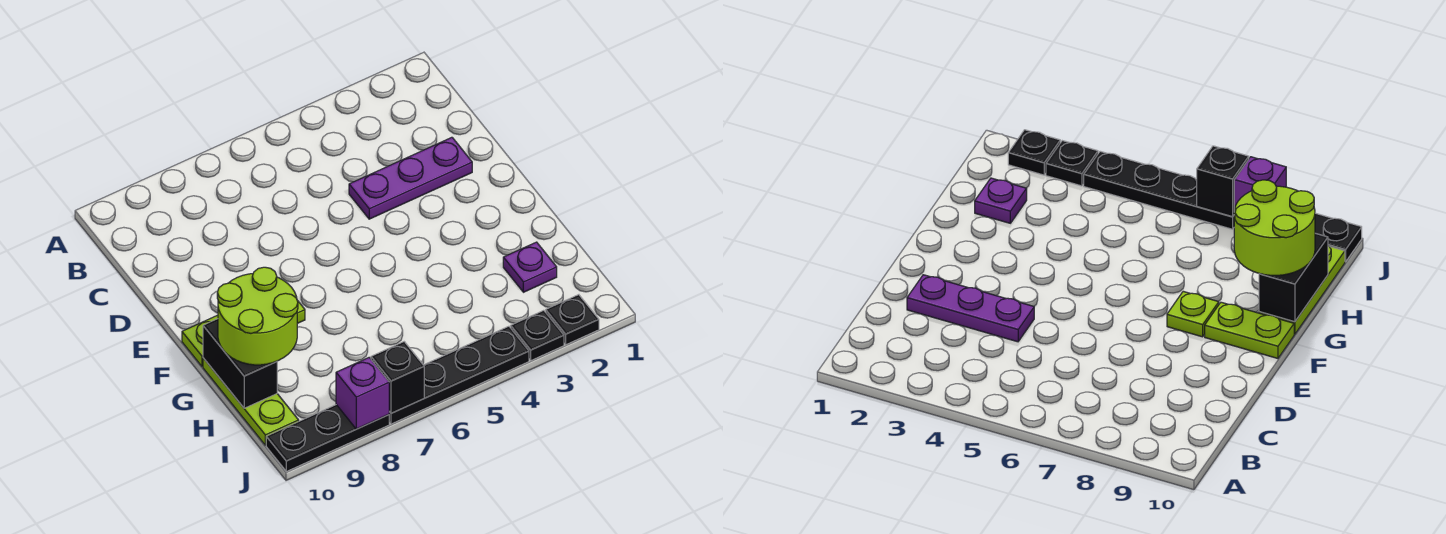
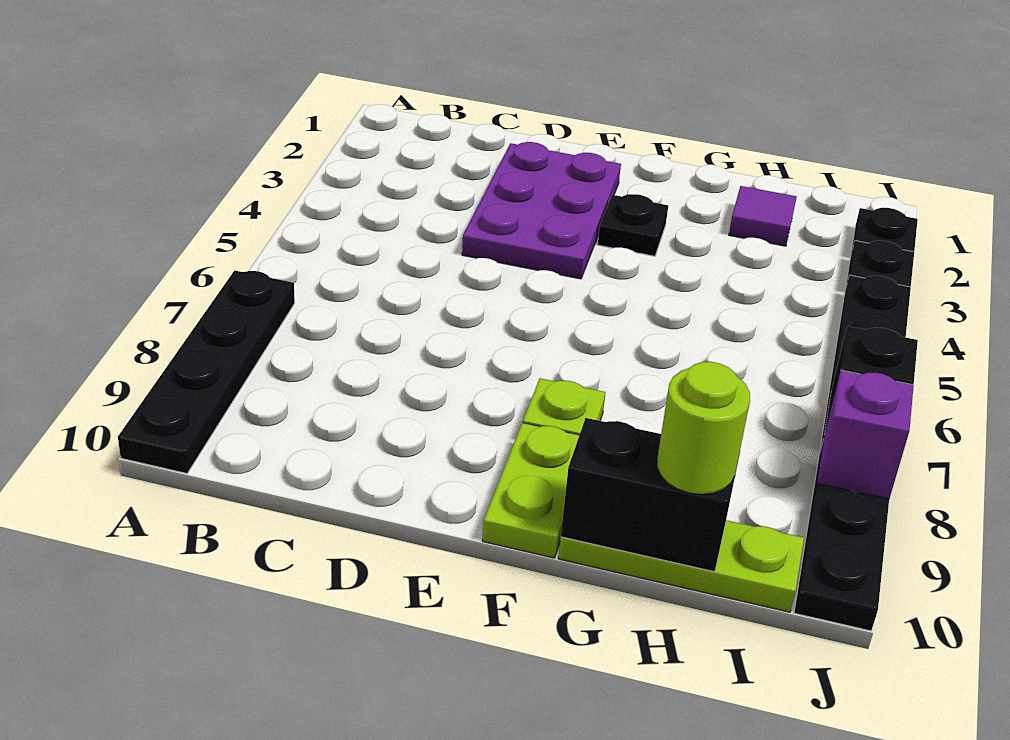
none -> black 1x4 plate [118,270,295,473]
purple 1x3 plate [349,137,472,219] -> purple 2x3 plate [462,142,621,279]
none -> black 1x1 plate [598,194,668,256]
lime 2x2 round brick [217,267,298,365] -> lime 1x1 round brick [657,362,750,494]
purple 1x1 plate [503,242,557,292] -> purple 1x1 tile [729,186,797,246]

